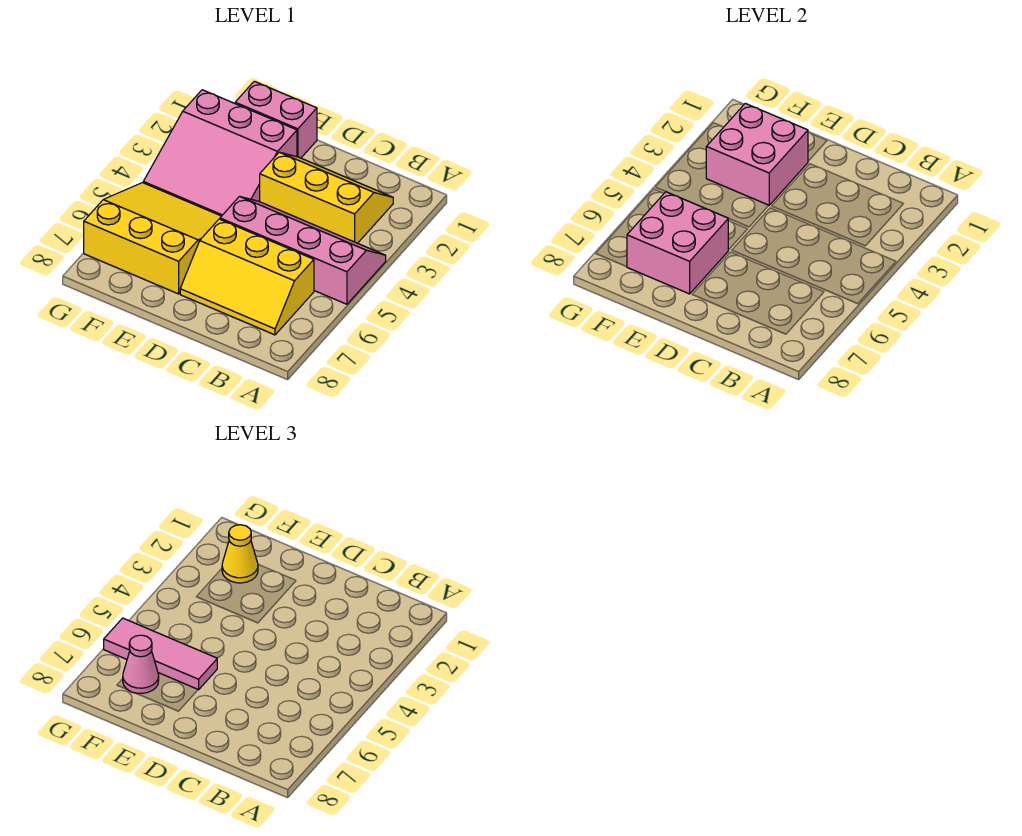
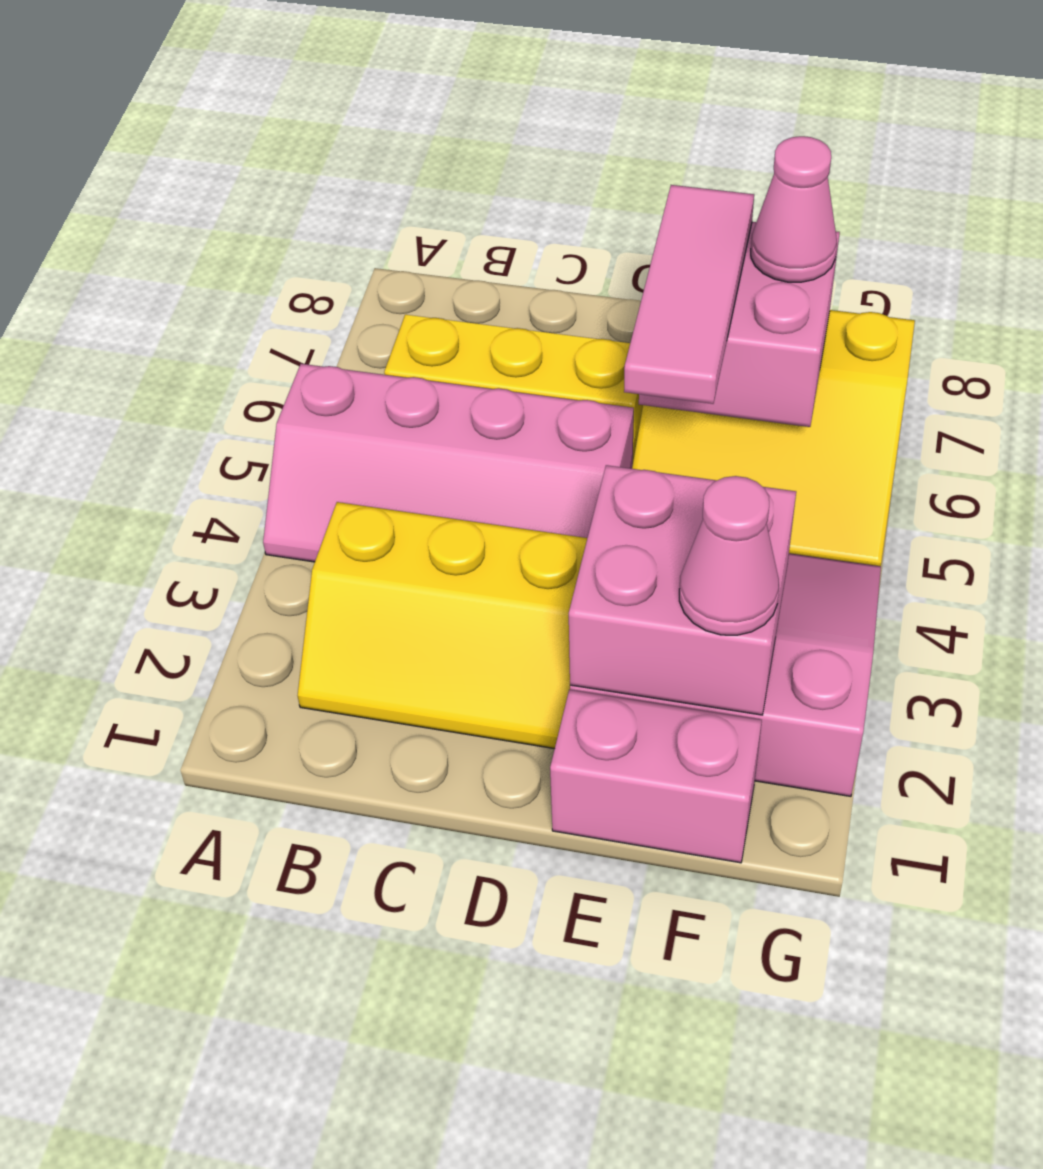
pink 1x3 tile [104,618,217,690] -> pink 1x3 tile turned to [624,185,754,404]
yellow 1x1 cone [222,525,258,583] -> pink 1x1 cone [679,476,779,635]

